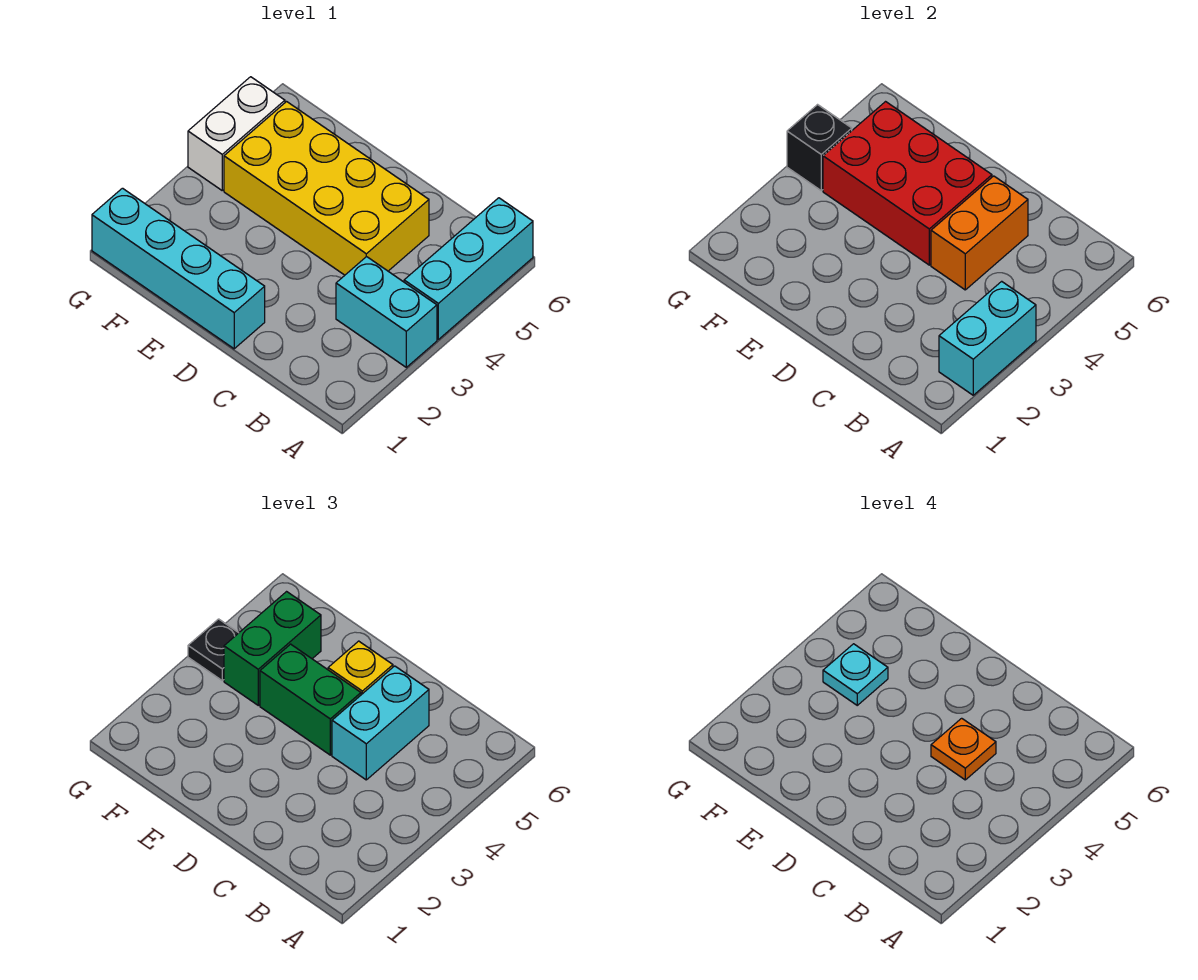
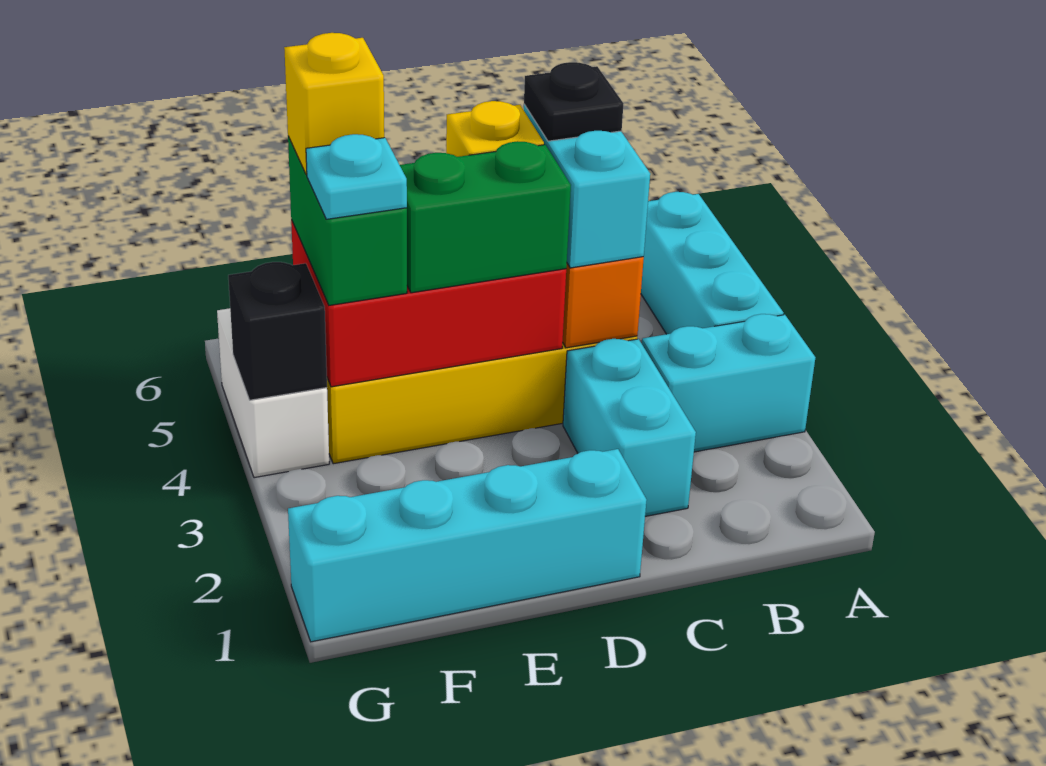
cyan 1x2 brick [939,281,1036,395] -> cyan 1x2 brick moved to [563,339,696,516]
orange 1x1 plate [931,718,996,780] -> none
none -> yellow 1x1 brick [284,33,384,175]
black 1x1 plate [188,619,238,680] -> black 1x1 plate moved to [524,62,624,141]

